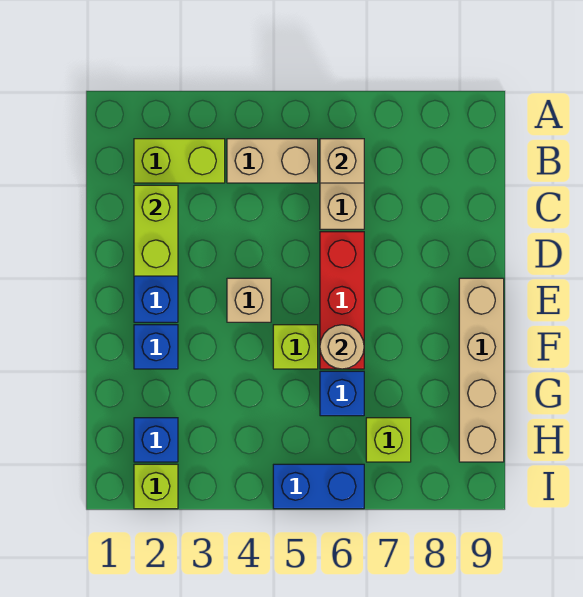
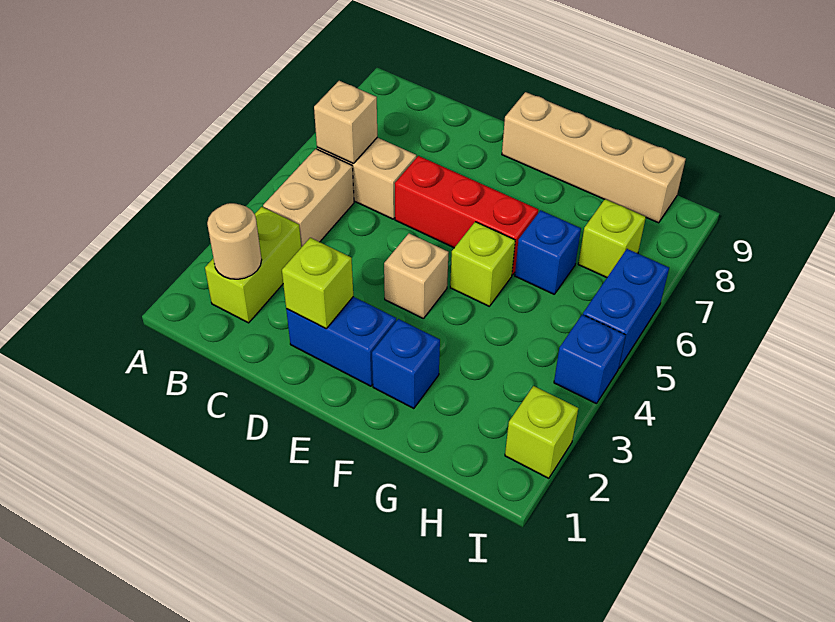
lime 1x2 brick [134,185,178,276] -> lime 1x1 brick [282,238,353,329]
tan 1x1 round brick [320,325,364,369] -> tan 1x1 round brick moved to [207,203,262,279]
blue 1x1 brick [134,418,178,462] -> blue 1x1 brick moved to [554,315,626,404]

